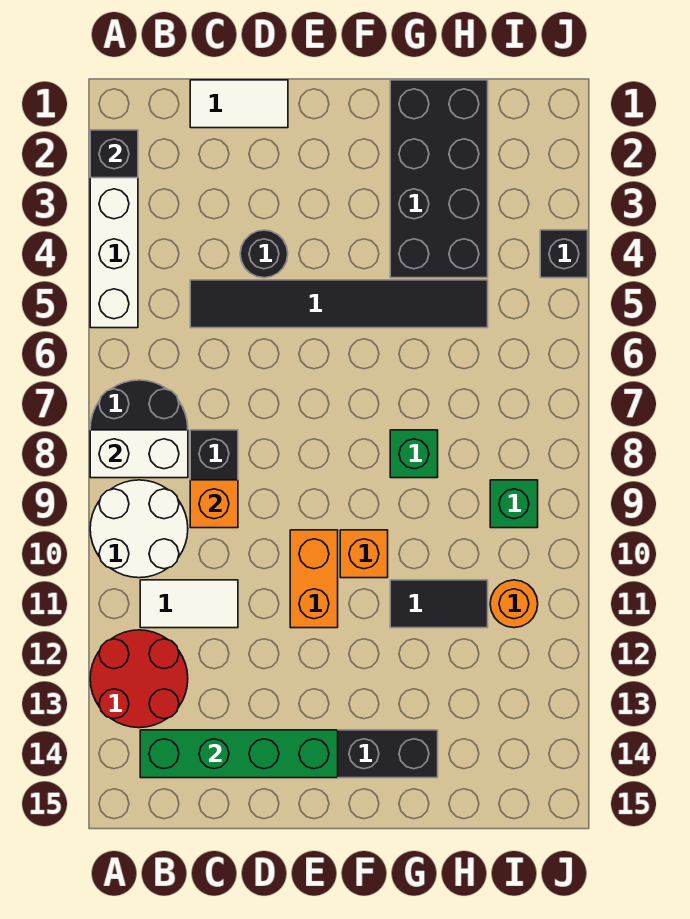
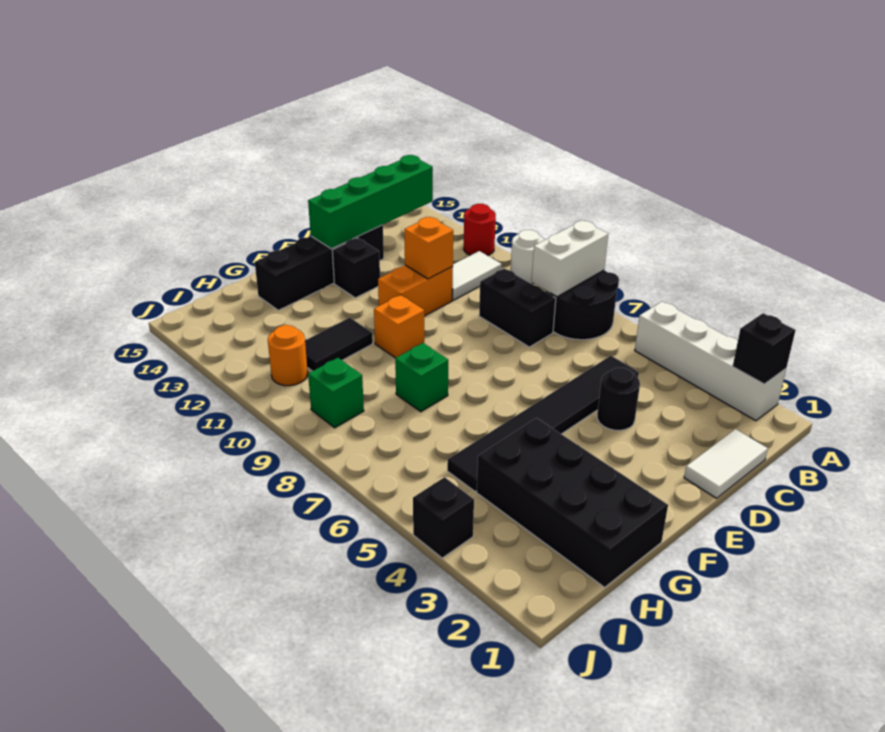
white 2x2 round brick [90,480,188,578] -> white 1x1 round brick [511,230,544,284]
red 2x2 round brick [90,630,188,728] -> red 1x1 round brick [464,204,496,256]
orange 1x1 brick [190,480,238,528] -> orange 1x1 brick moved to [404,217,453,279]
orange 1x2 brick [290,530,338,628] -> orange 1x2 brick turned to [378,265,453,316]
none -> black 1x1 brick [332,238,380,298]

